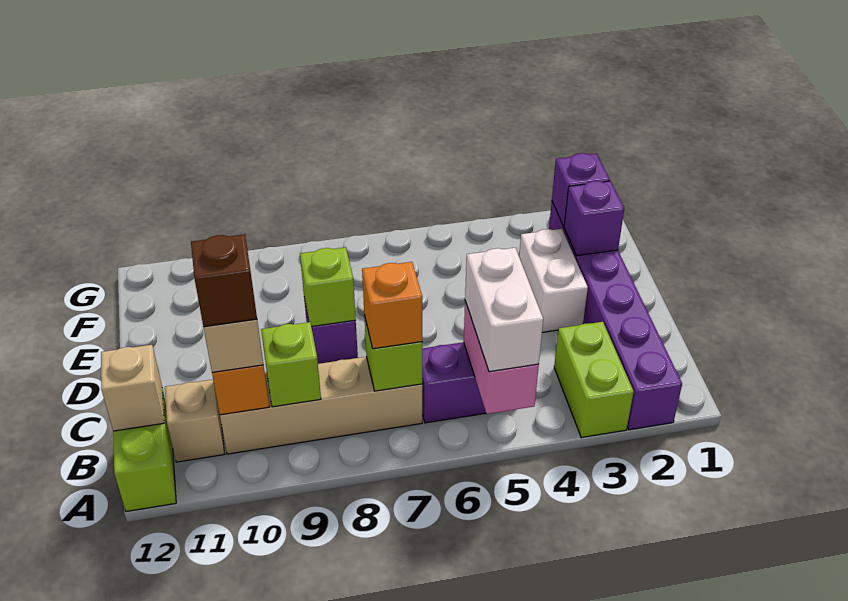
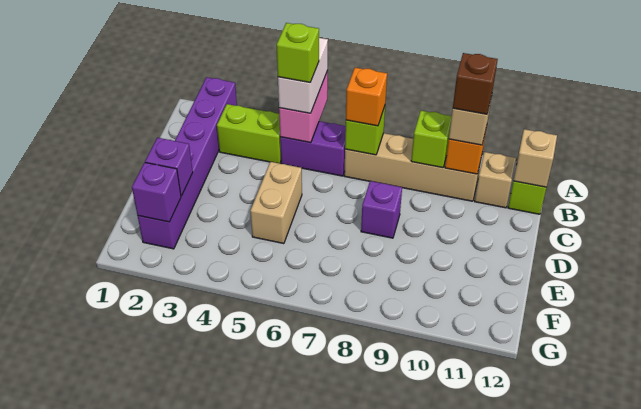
lime 1x2 brick [554,322,634,438] -> lime 1x2 brick turned to [217,104,281,163]
white 1x2 brick [519,229,588,332] -> none
none -> tan 1x2 brick [250,162,302,244]
lime 1x1 brick [300,247,356,327] -> lime 1x1 brick moved to [277,23,319,83]

